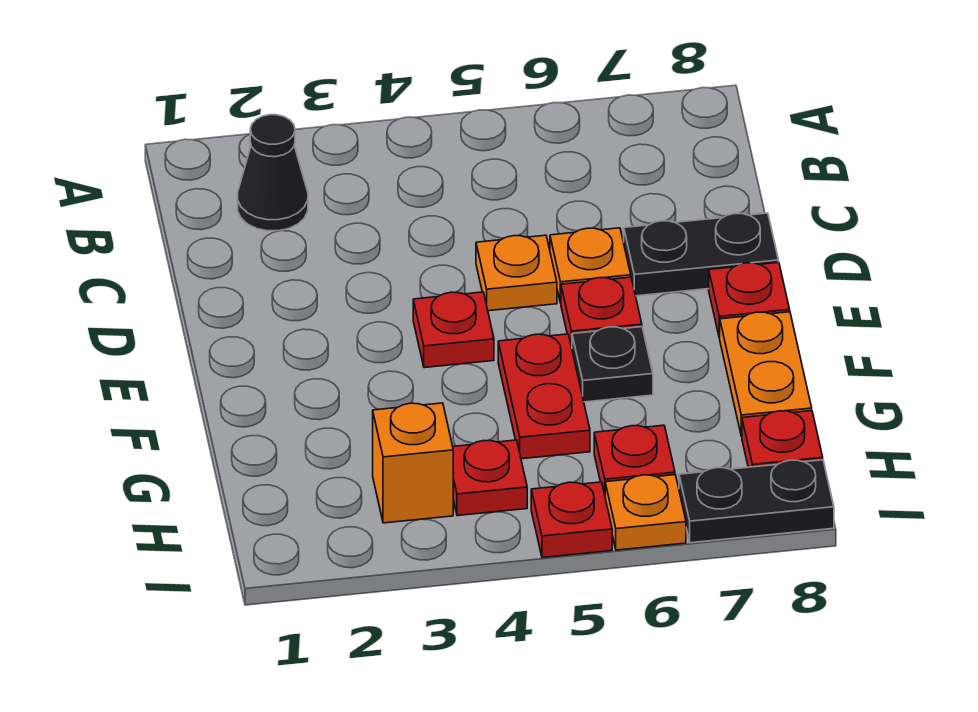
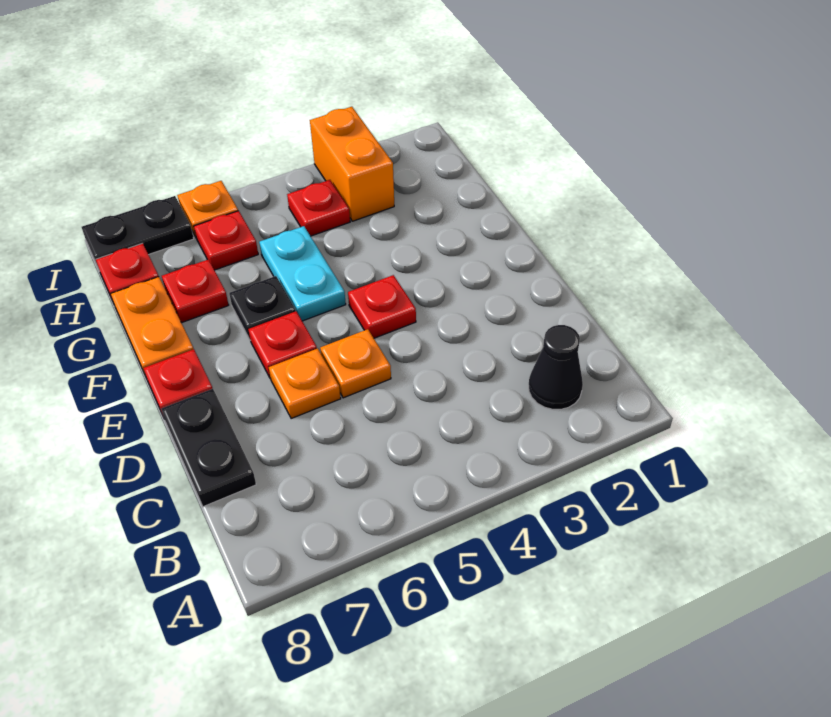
black 1x2 plate [624,213,779,296] -> black 1x2 plate turned to [161,389,256,507]
red 1x2 plate [498,334,590,459] -> cyan 1x2 plate [259,226,346,321]
orange 1x1 brick [373,403,453,523] -> orange 1x2 brick [310,107,394,221]
red 1x1 plate [531,482,612,558] -> red 1x1 plate moved to [162,259,229,323]

